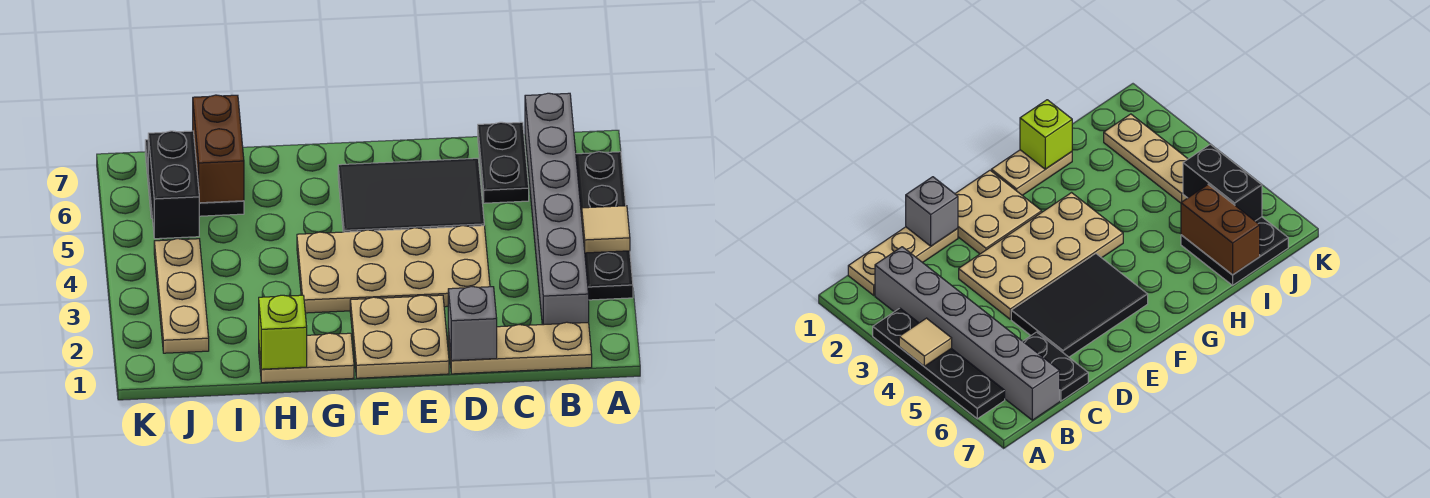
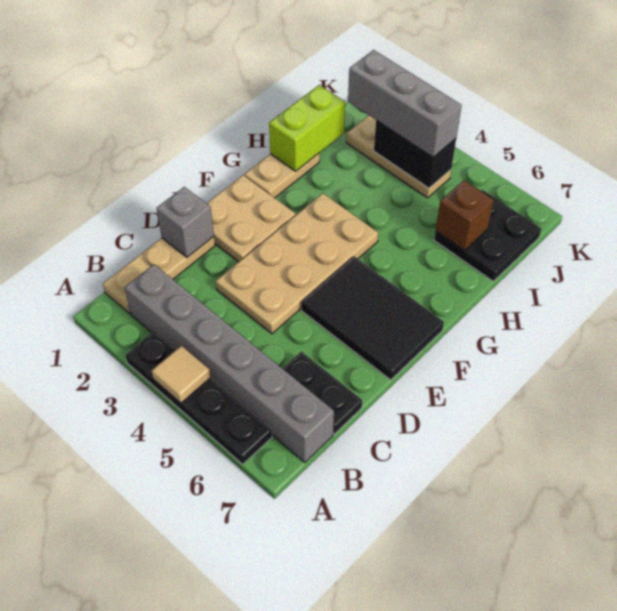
black 2x3 tile [338,158,484,232] -> black 2x3 tile turned to [301,256,444,380]
lime 1x1 brick [259,295,307,369] -> lime 1x2 brick [269,85,345,171]
brown 1x2 brick [193,95,244,203] -> brown 1x1 brick [436,180,494,251]
none -> grey 1x3 brick [348,50,462,157]
black 1x2 brick [148,131,199,239] -> black 1x2 brick moved to [374,120,456,188]

